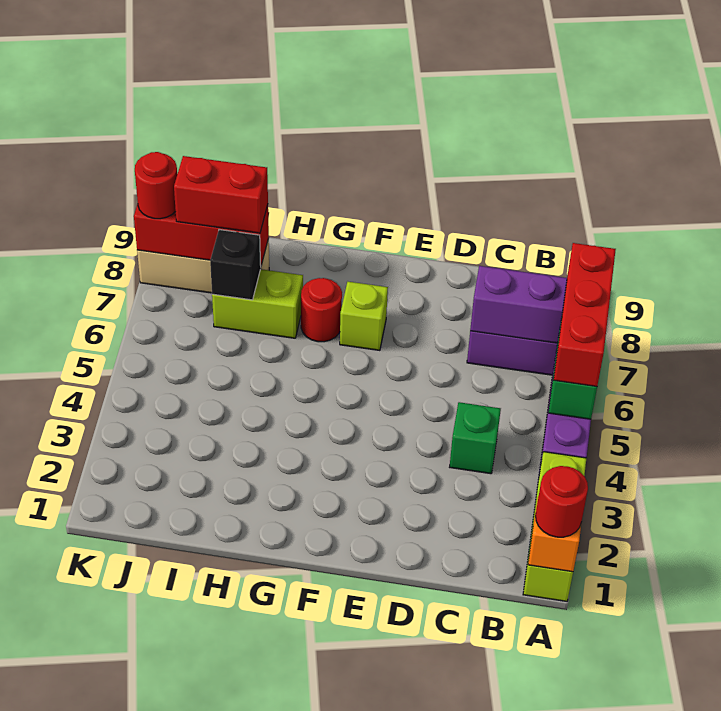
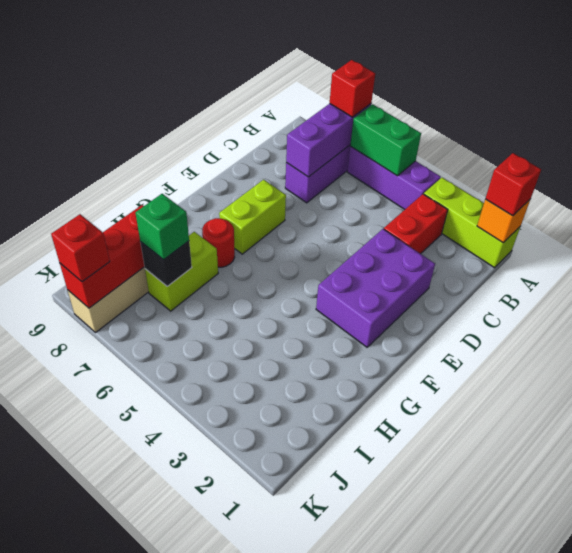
red 1x1 round brick [536,466,588,537] -> red 1x1 brick [485,153,541,216]
red 1x3 brick [554,243,616,386] -> red 1x1 brick [330,60,375,117]
green 1x1 brick [450,402,501,474] -> green 1x1 brick moved to [136,194,189,260]
none -> purple 2x3 brick [316,229,435,347]
lime 1x1 brick [340,282,388,350] -> lime 1x2 brick [219,180,286,254]
red 1x2 brick [174,156,268,233] -> red 1x2 brick moved to [384,194,448,254]
red 1x1 round brick [135,152,177,219] -> red 1x1 brick [51,214,110,282]

